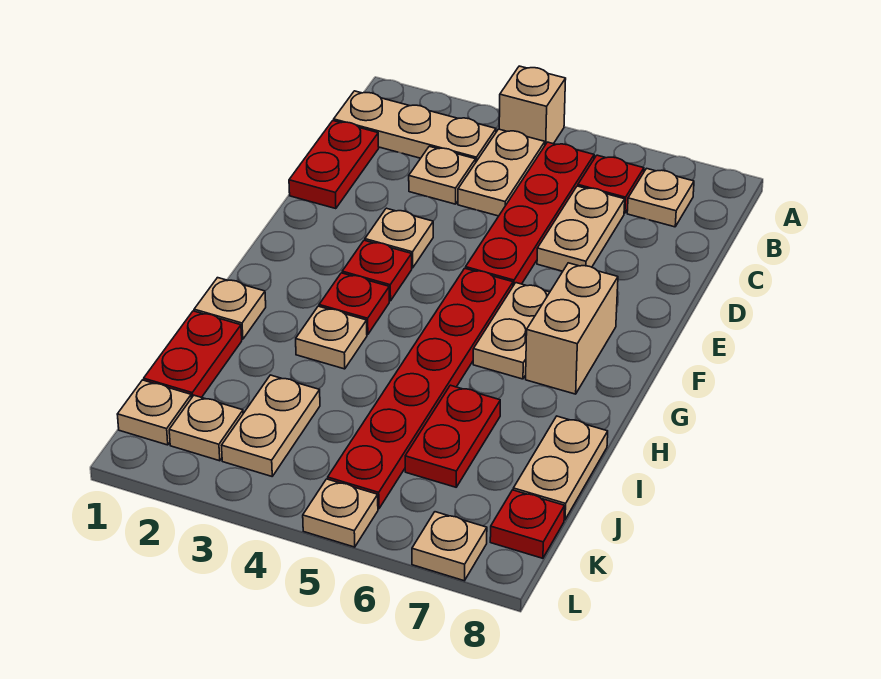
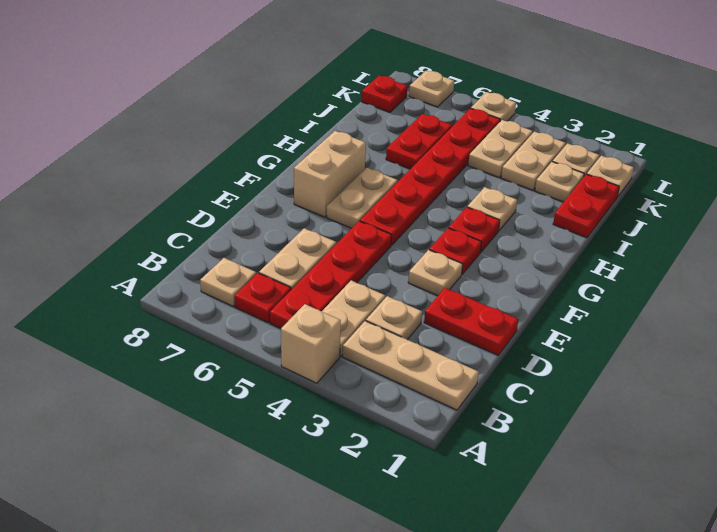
red 1x2 plate [289,121,379,209] -> red 1x2 plate turned to [424,288,519,355]
tan 1x1 plate [194,278,266,339] -> tan 1x1 plate moved to [535,162,584,202]
tan 1x2 plate [513,416,608,520] -> tan 1x2 plate moved to [468,120,533,178]

